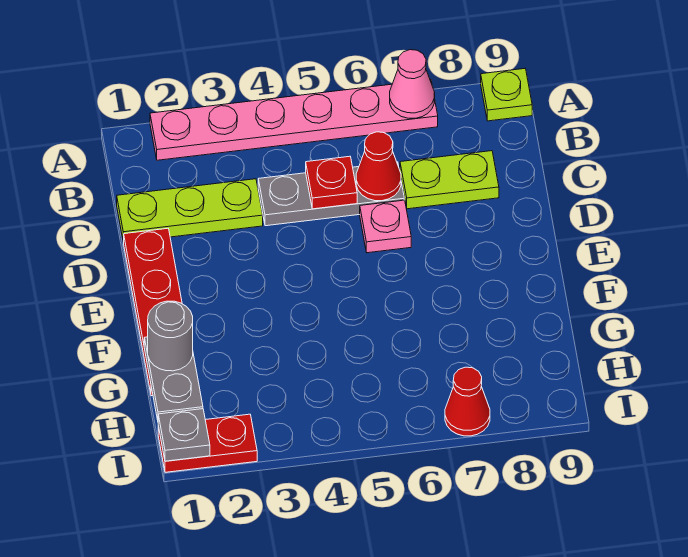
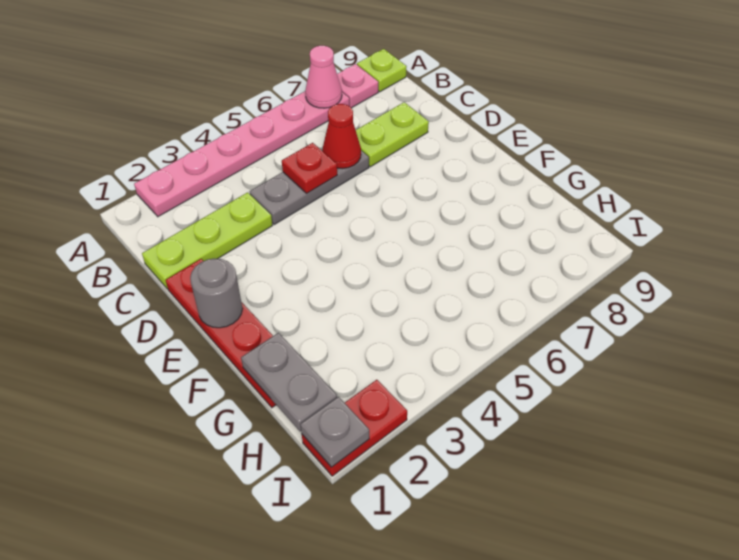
pink 1x1 plate [360,200,411,253] -> pink 1x1 plate moved to [337,64,378,108]
grey 1x1 round brick [148,301,193,371] -> grey 1x1 round brick moved to [190,259,242,328]
red 1x1 cone [445,367,490,436] -> none

